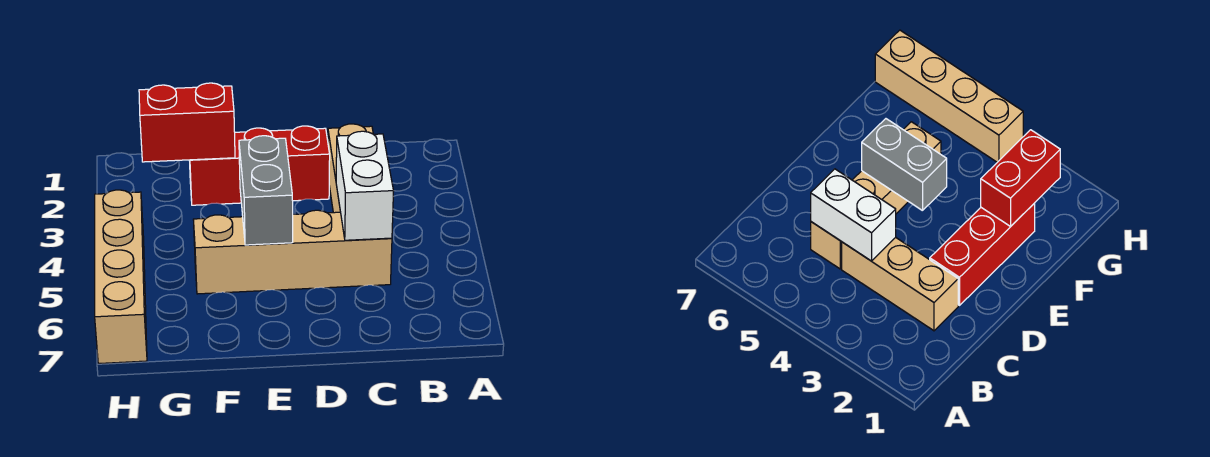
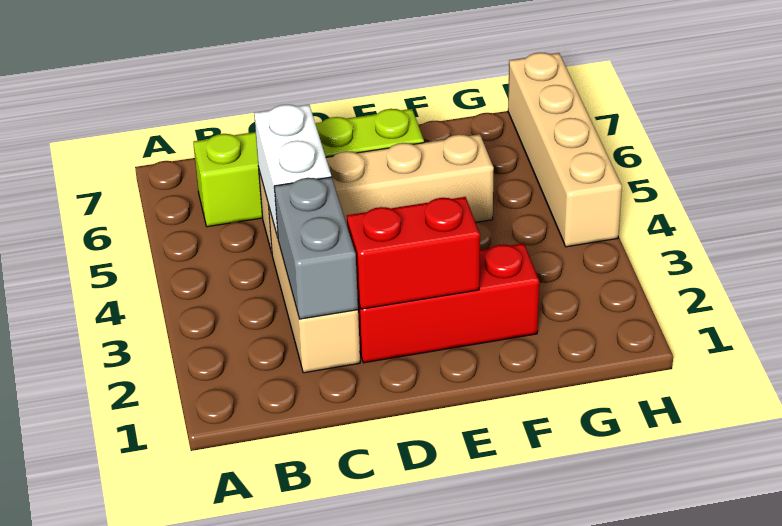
none -> lime 1x4 brick [193,109,424,227]
grey 1x2 brick [239,136,293,245] -> grey 1x2 brick moved to [274,177,358,319]
red 1x2 brick [139,83,235,162] -> red 1x2 brick moved to [347,197,480,309]

